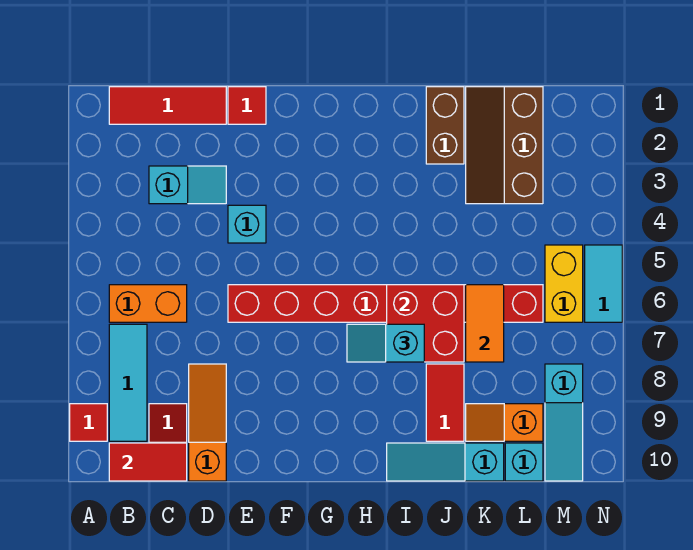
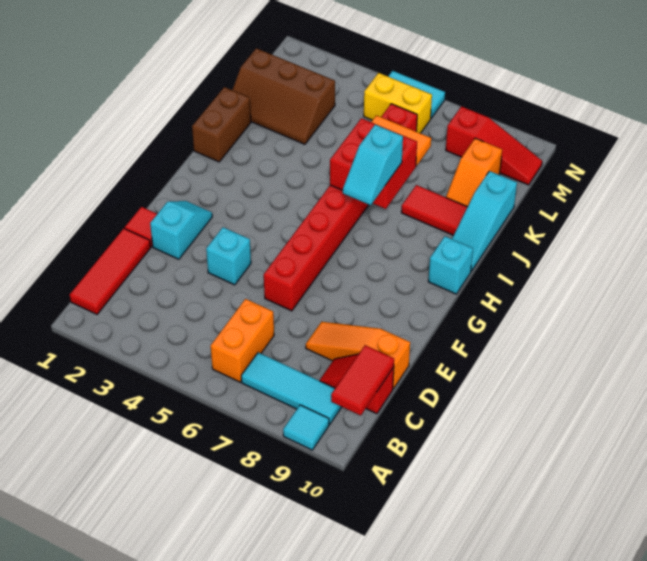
red 1x1 tile [70,404,107,441] -> cyan 1x1 tile [283,405,329,450]
cyan 1x2 slope [149,166,226,204] -> cyan 1x2 slope moved to [150,201,212,259]
brown 1x2 brick [426,87,464,164] -> brown 1x2 brick turned to [192,87,251,162]
cyan 1x1 brick [505,443,543,481] -> cyan 1x1 brick moved to [428,236,473,294]
cyan 1x3 slope [545,364,583,481] -> red 1x3 slope [446,106,542,185]

